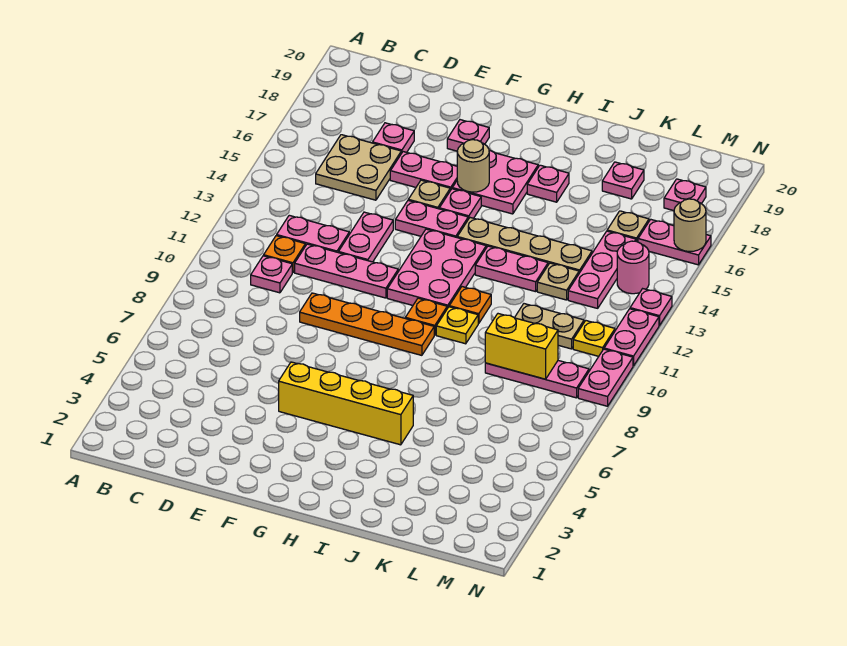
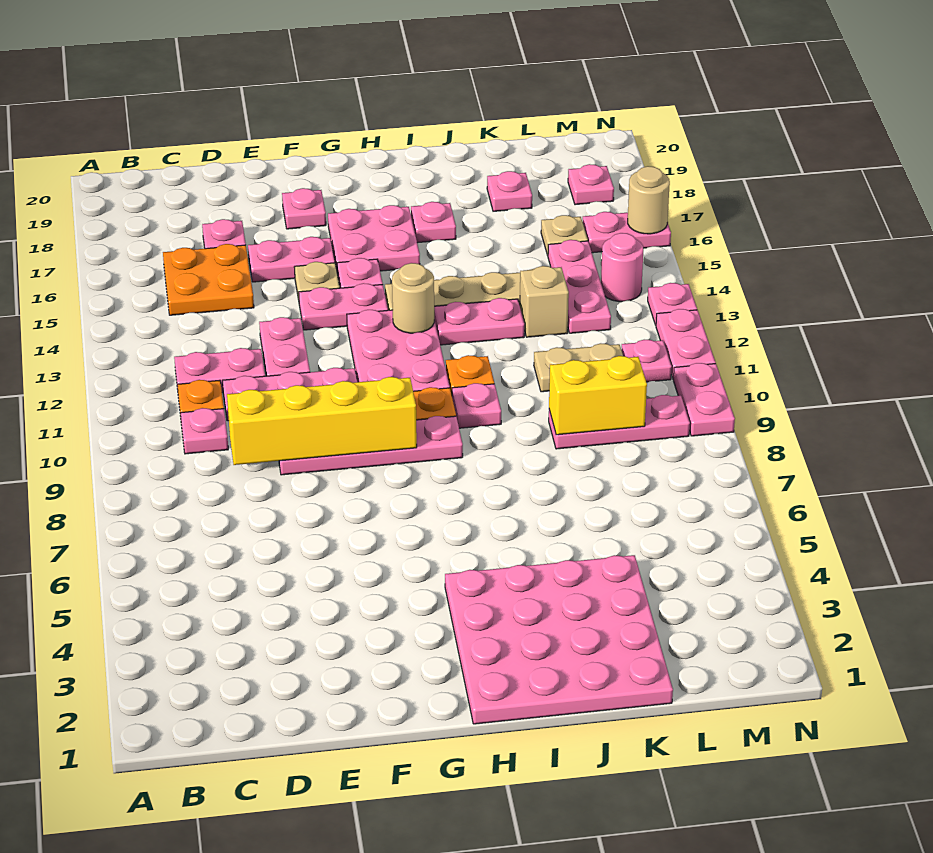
tan 2x2 plate [316,135,401,200] -> orange 2x2 plate [163,244,254,315]
orange 1x4 plate [300,293,434,355] -> pink 1x4 plate [279,416,463,475]
yellow 1x4 brick [279,362,413,445] -> yellow 1x4 brick moved to [227,377,417,465]
tan 1x1 round brick [457,140,489,192] -> tan 1x1 round brick moved to [392,263,434,333]
none -> pink 4x4 plate [445,555,673,724]
yellow 1x1 plate [436,307,478,344] -> pink 1x1 plate [452,383,501,428]
tan 1x1 plate [537,263,579,300] -> tan 1x1 brick [520,266,569,337]
yellow 1x1 plate [573,321,615,356] -> pink 1x1 plate [621,340,672,382]

